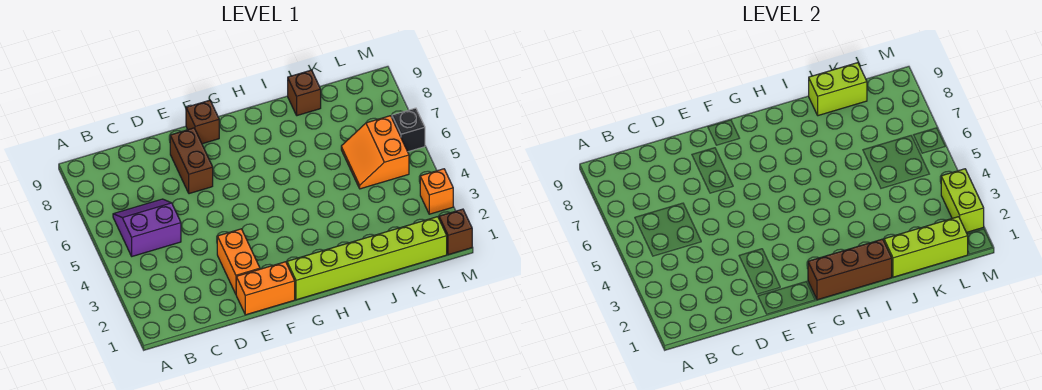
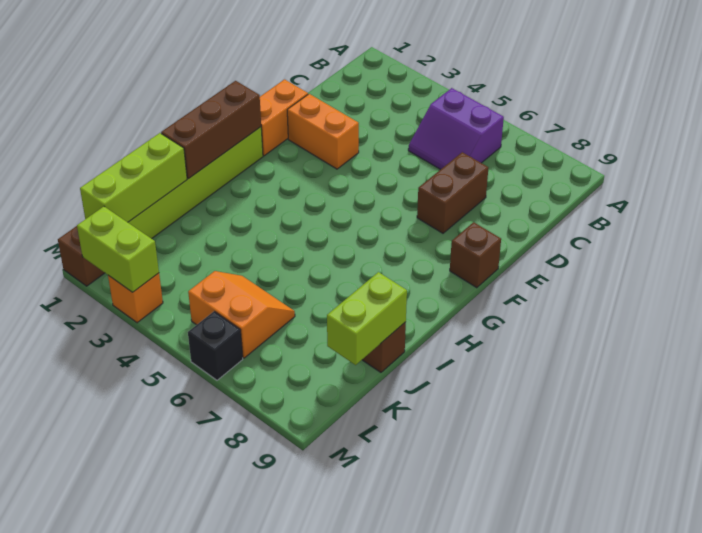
purple 2x2 slope [113,199,181,256] -> purple 2x2 slope turned to [408,88,504,170]
brown 1x2 brick [170,128,213,194] -> brown 1x2 brick turned to [417,152,488,233]

